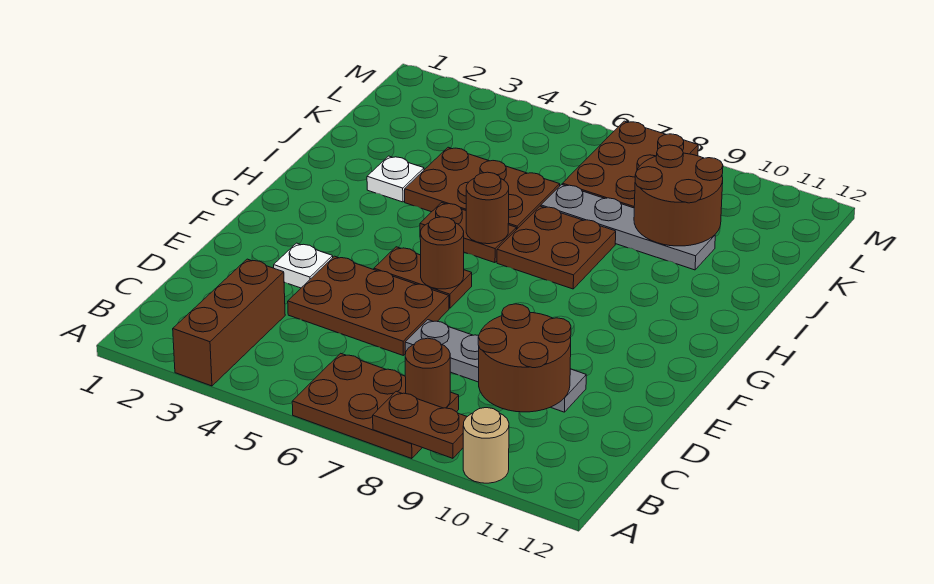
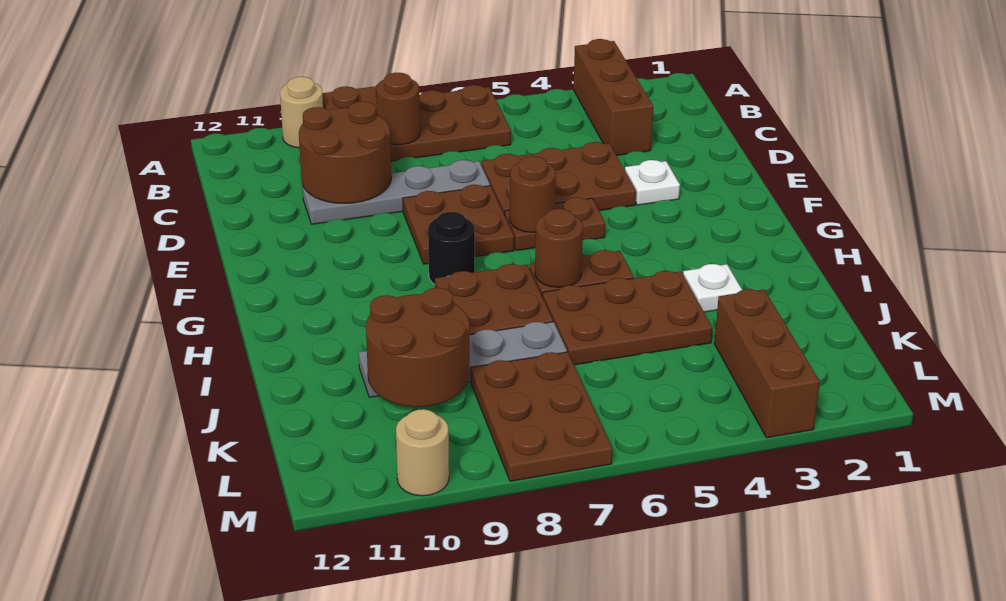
none -> brown 2x2 plate [403,185,514,264]
none -> black 1x1 round brick [428,212,475,284]
none -> brown 1x3 brick [714,289,820,438]
none -> tan 1x1 round brick [396,409,449,496]

